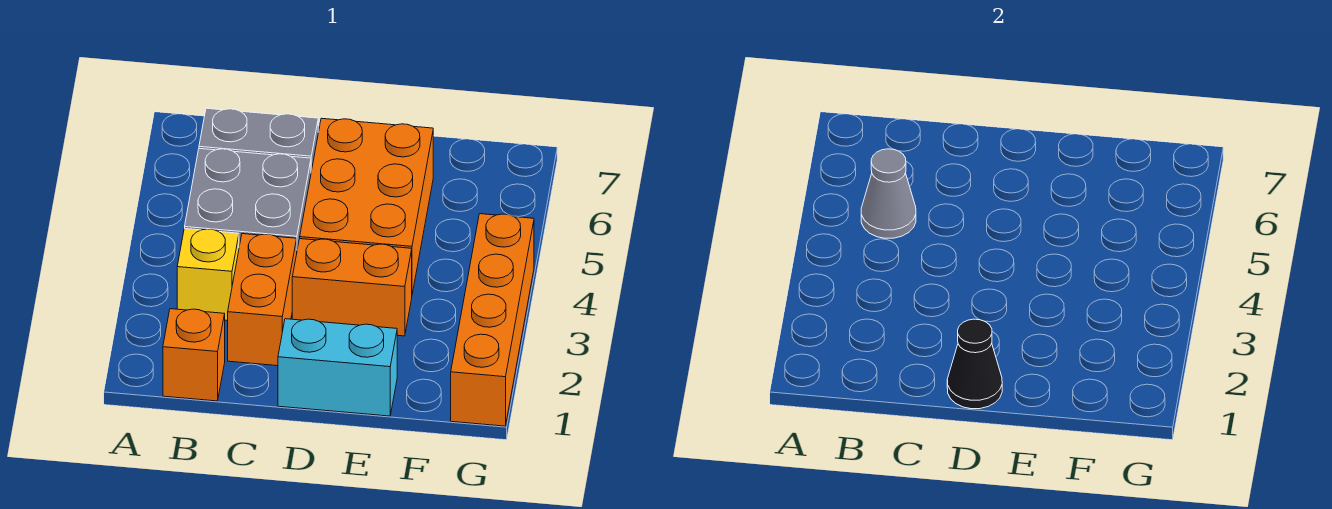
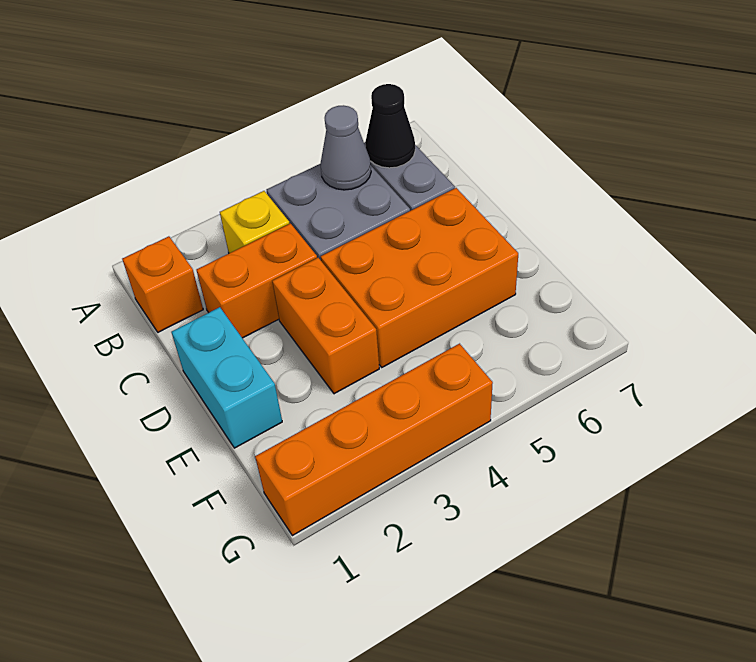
black 1x1 cone [947,319,1002,409] -> black 1x1 cone moved to [365,84,415,168]

